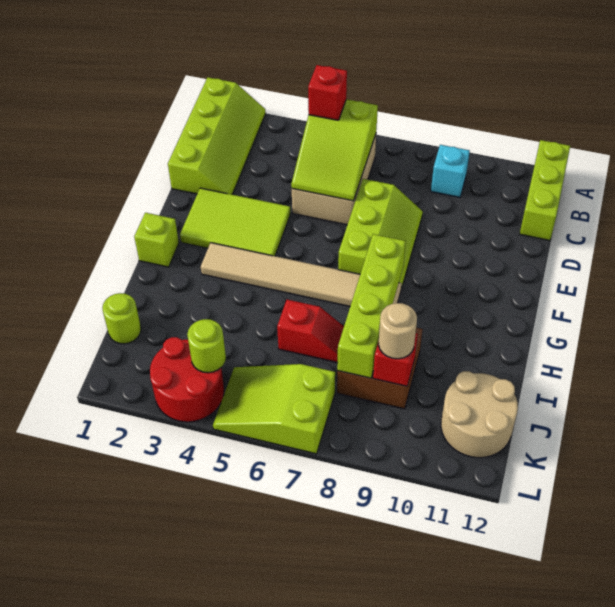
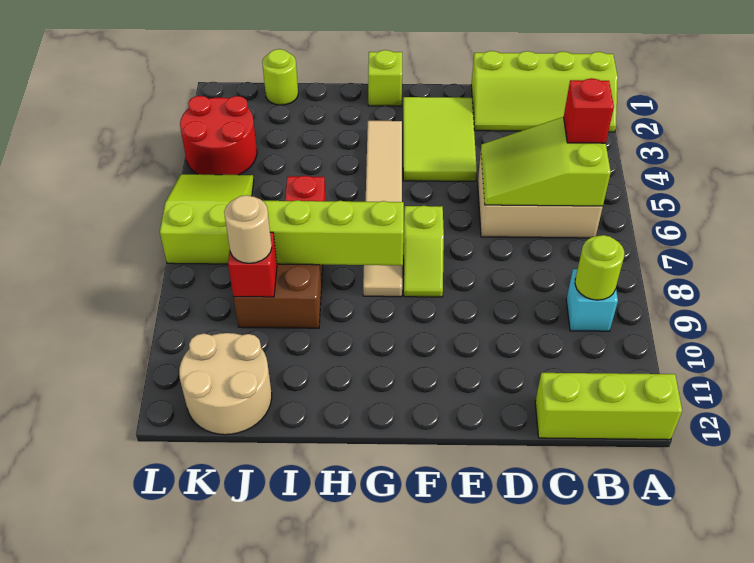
lime 2x3 slope [338,179,423,289] -> lime 1x2 slope [404,206,444,297]
lime 1x1 round brick [187,319,226,373] -> lime 1x1 round brick moved to [575,235,624,300]

